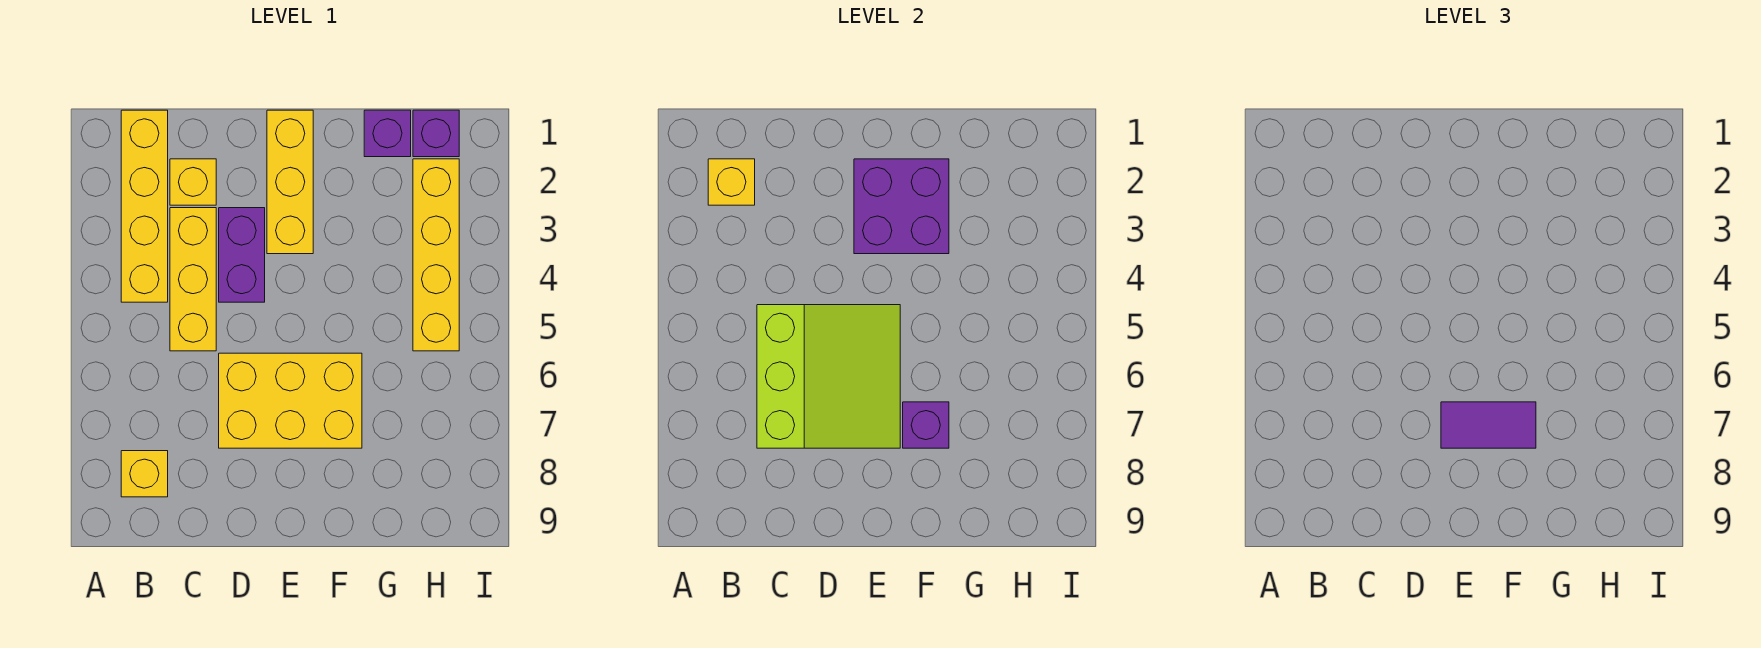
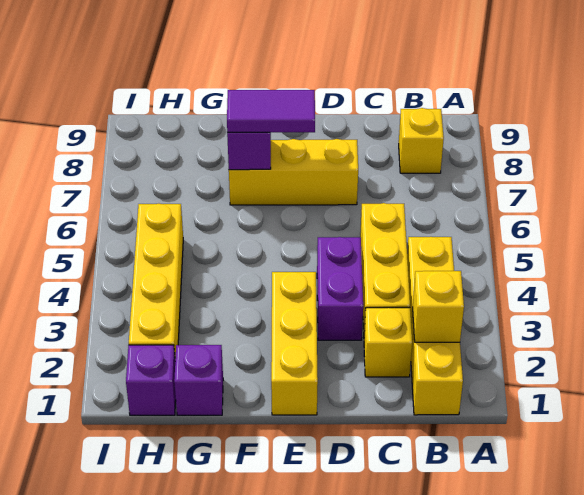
lime 3x3 slope [757,305,900,448] -> none
yellow 2x3 brick [219,353,362,448] -> yellow 1x3 brick [229,139,358,205]
purple 2x2 brick [854,159,949,254] -> none

